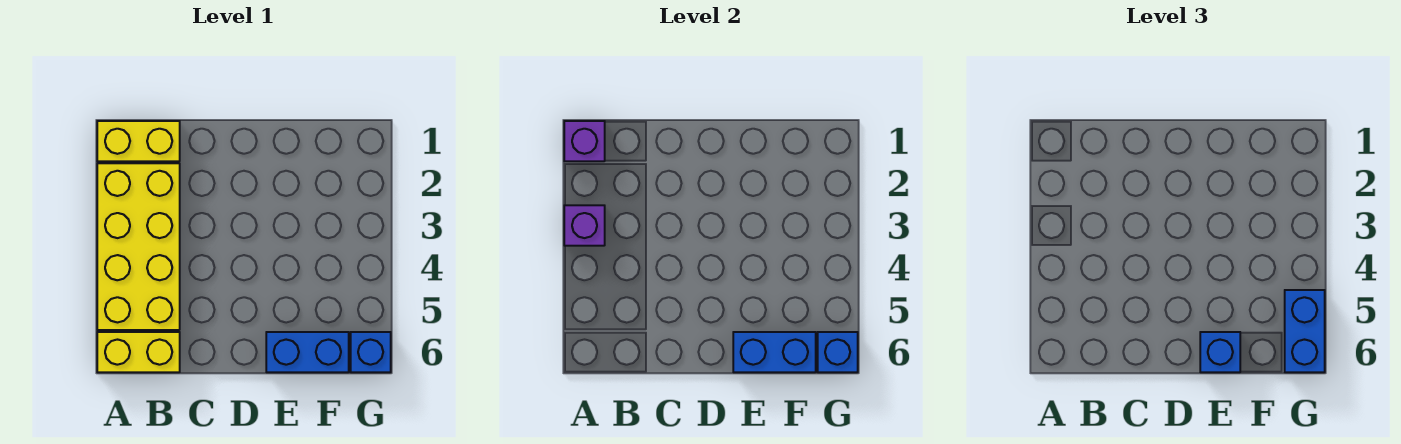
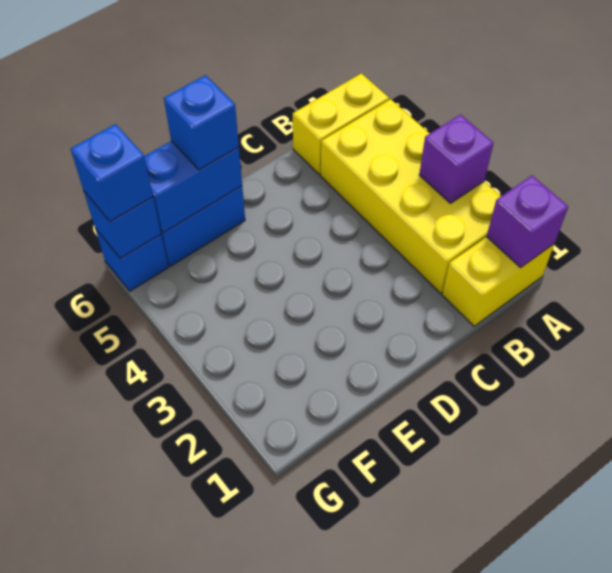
blue 1x2 brick [1285,290,1325,372] -> blue 1x1 brick [71,124,153,221]

